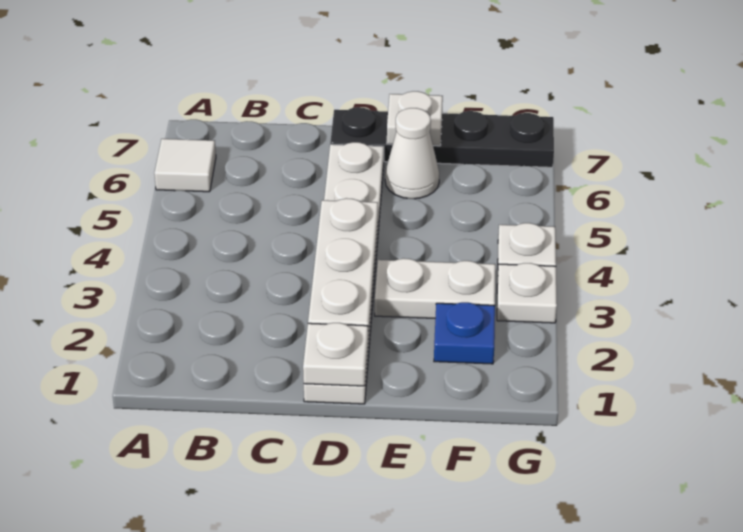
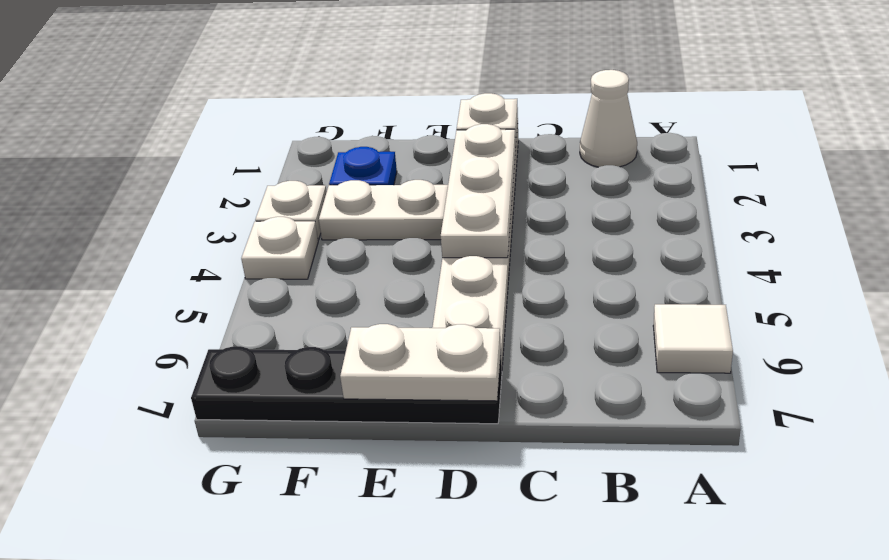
white 1x1 cone [385,108,439,199] -> white 1x1 cone moved to [580,70,637,167]
white 1x1 plate [387,91,443,146] -> white 1x2 plate [340,324,501,401]

